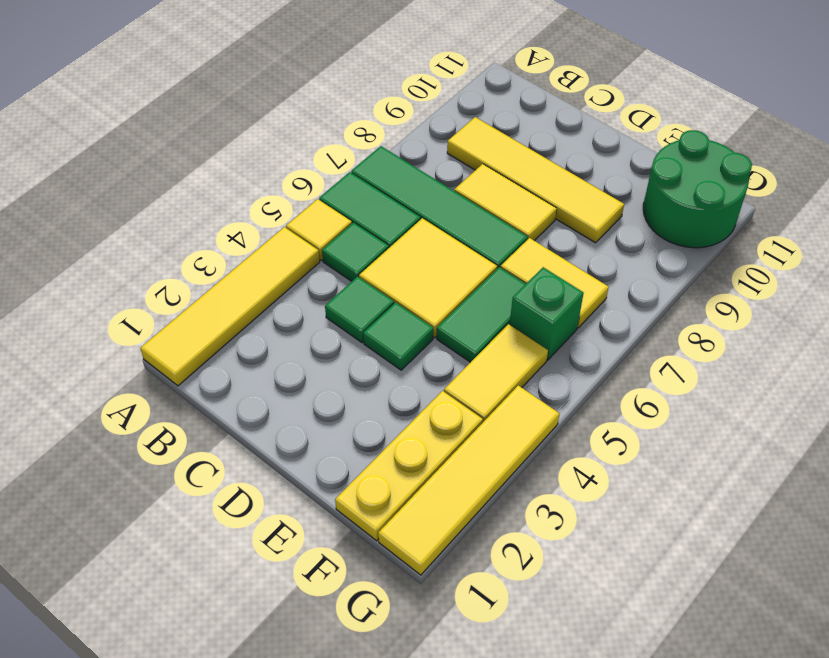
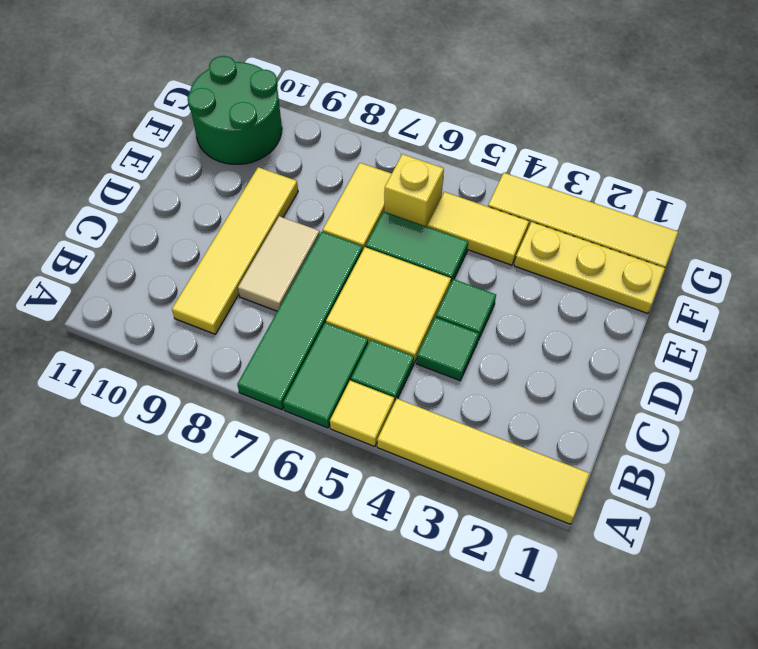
yellow 1x2 tile [454,164,557,241] -> tan 1x2 tile [238,216,320,311]
green 1x1 brick [510,267,584,360] -> yellow 1x1 brick [384,154,444,227]

